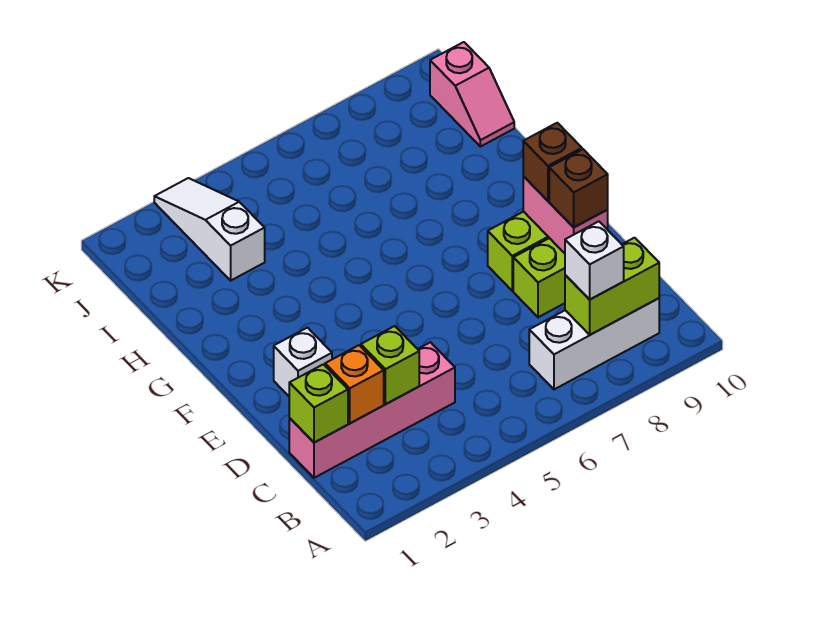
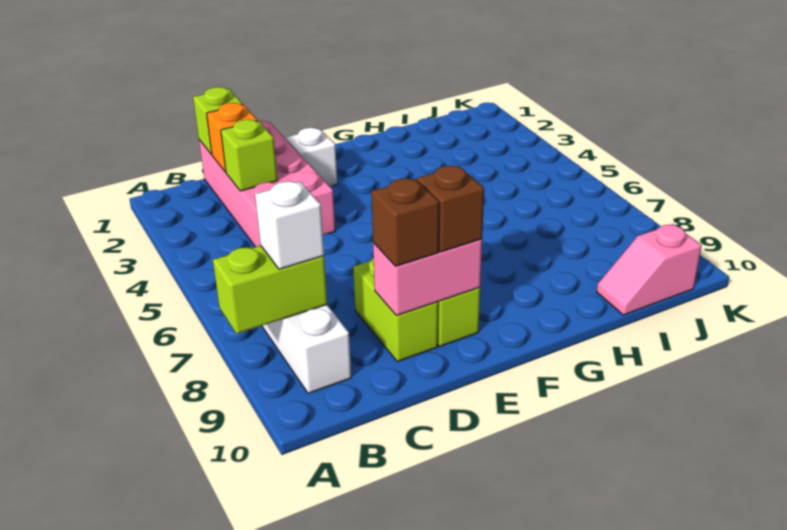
lime 1x2 brick [565,238,659,335] -> lime 1x2 brick turned to [213,246,327,334]
pink 1x4 brick [289,342,455,478] -> pink 2x4 brick [199,121,335,247]
white 1x3 slope [154,178,265,280] -> none

